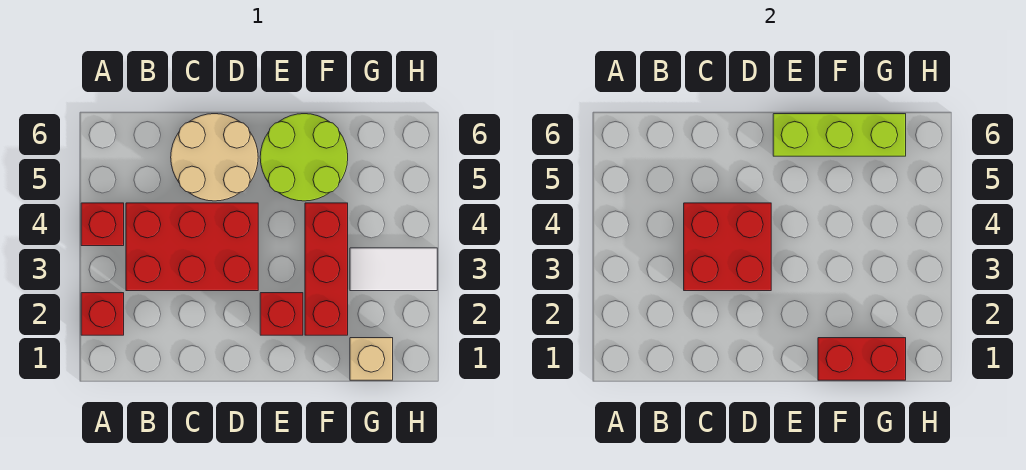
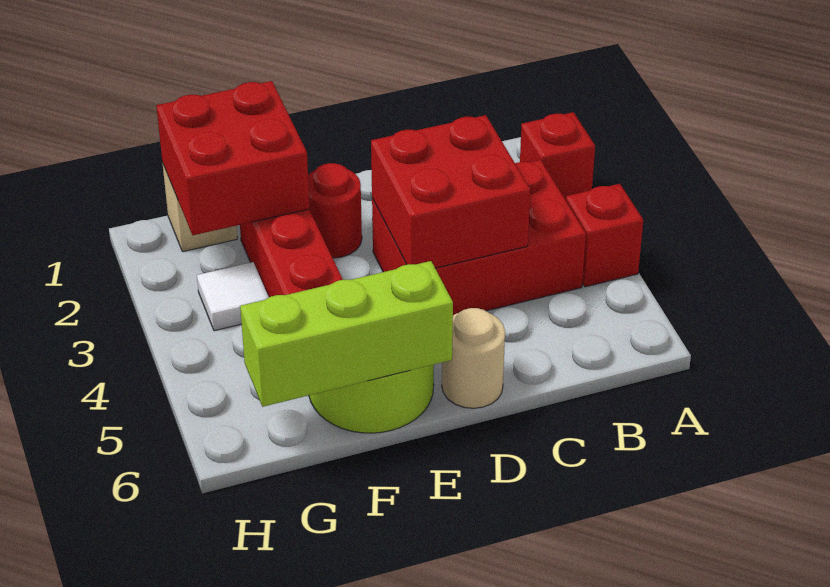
tan 2x2 round brick [171,114,258,201] -> tan 1x1 round brick [442,308,505,408]
red 1x1 brick [260,293,303,335] -> red 1x1 round brick [308,163,362,258]
red 1x2 brick [818,338,906,380] -> red 2x2 brick [156,81,310,235]
white 1x2 tile [350,248,437,291] -> white 1x1 tile [197,262,269,331]

